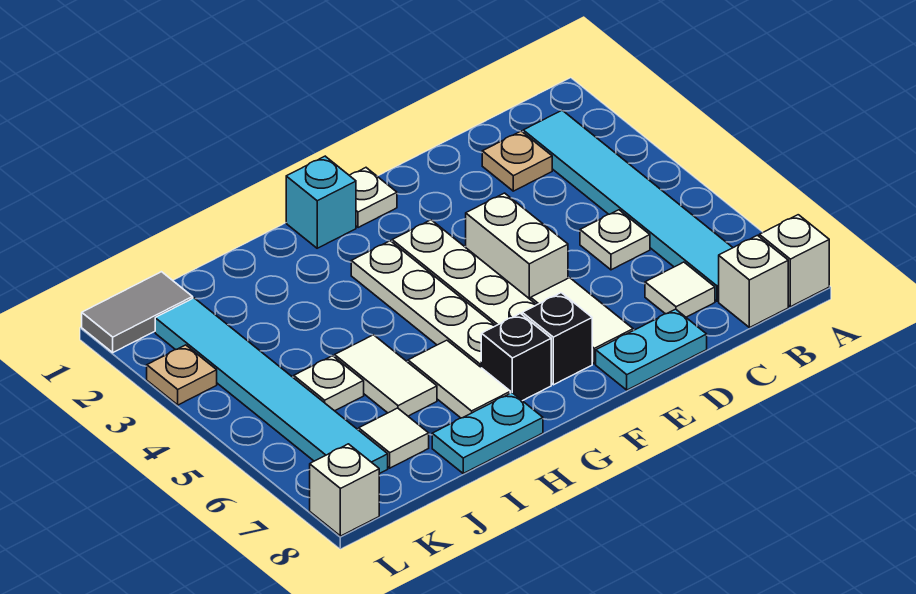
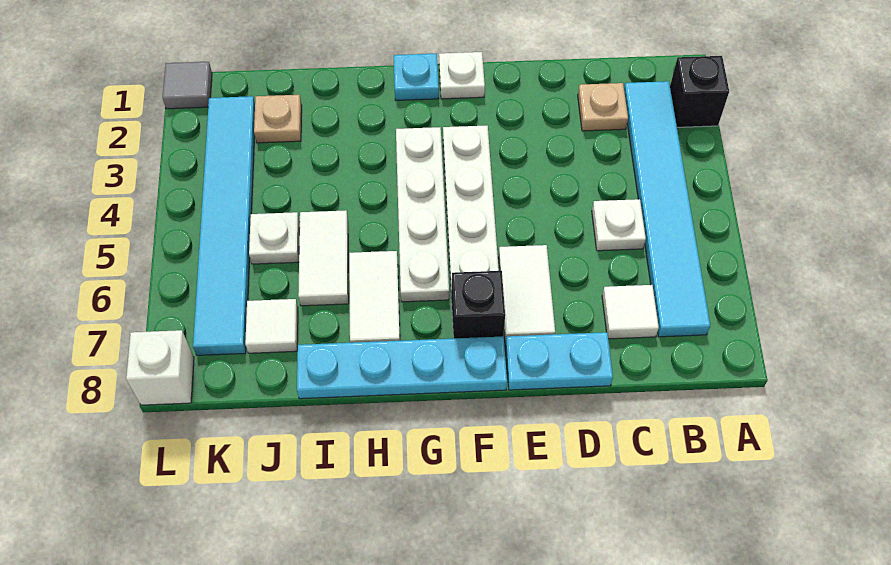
white 1x1 brick [759,215,829,307] -> none
white 1x1 brick [719,235,788,328] -> none
white 1x2 brick [466,193,568,300] -> none
cyan 1x1 brick [286,156,356,248] -> cyan 1x1 plate [394,53,439,100]
black 1x1 brick [481,313,551,401] -> black 1x1 brick moved to [670,56,729,127]
cyan 1x2 plate [432,393,543,473] -> cyan 1x4 plate [297,336,507,399]
grey 1x2 tile [82,272,193,352] -> grey 1x1 tile [162,62,212,109]
tan 1x1 plate [147,345,217,405] -> tan 1x1 plate moved to [254,95,302,143]

